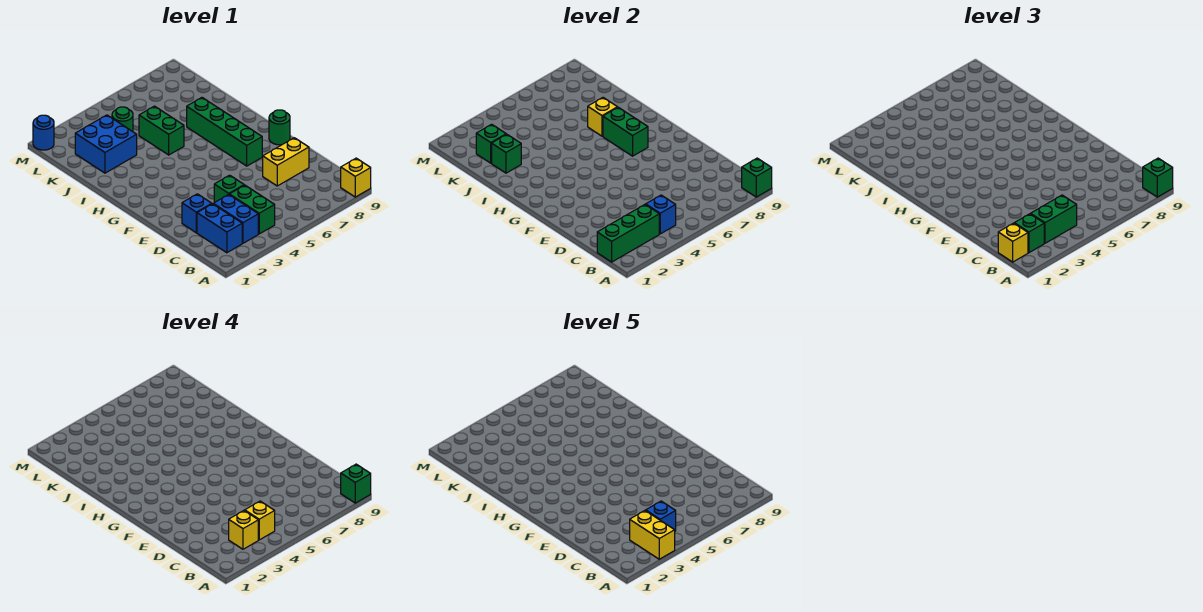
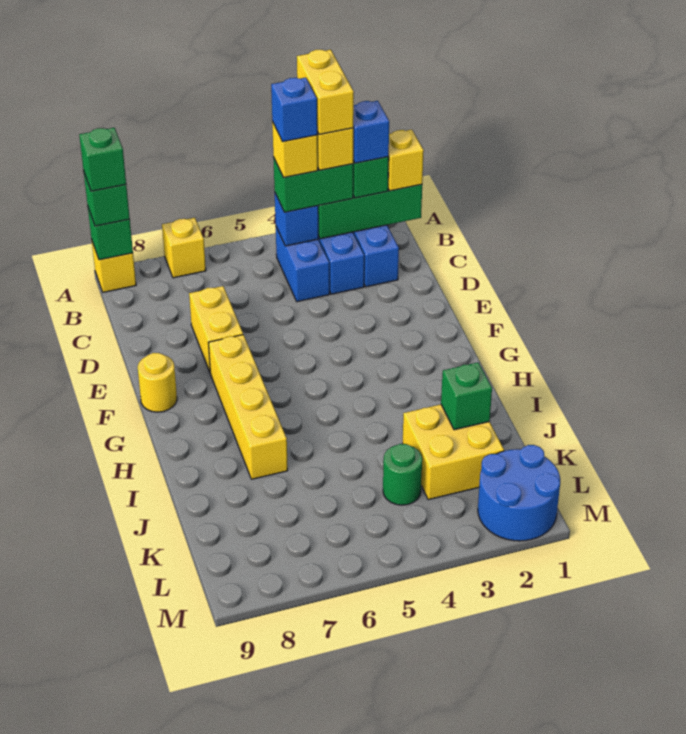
green 1x2 brick [229,185,275,234] -> blue 1x2 brick [276,227,330,302]
blue 1x1 brick [182,194,212,233] -> blue 1x1 brick moved to [353,101,389,163]
green 1x1 brick [214,175,244,202] -> none
yellow 1x2 brick [263,138,309,186] -> yellow 1x2 brick turned to [189,286,243,372]
green 1x4 brick [187,98,262,166] -> yellow 1x4 brick [208,335,288,479]
green 1x1 round brick [269,110,290,145] -> yellow 1x1 round brick [138,353,177,412]
green 1x2 brick [603,107,648,156] -> none
green 1x2 brick [139,106,184,155] -> none
yellow 1x1 brick [588,98,618,136] -> yellow 1x1 brick moved to [162,218,206,278]
blue 2x2 brick [75,115,137,173] -> yellow 2x2 brick [403,404,504,500]
green 1x1 brick [476,124,506,163] -> none
blue 1x1 round brick [33,115,54,150] -> blue 2x2 round brick [478,445,560,541]

